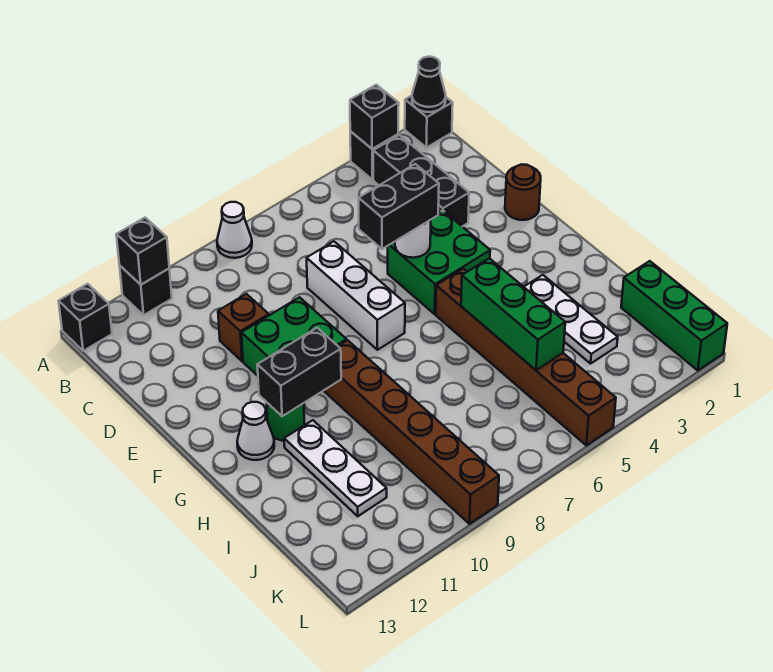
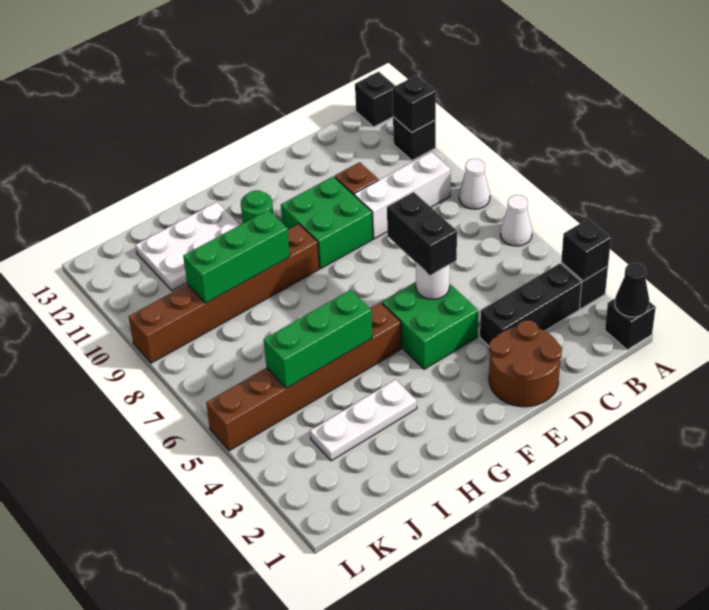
white 1x3 brick [307,241,405,350] -> white 1x3 brick moved to [354,152,451,239]
brown 1x1 round brick [505,164,541,220] -> brown 2x2 round brick [489,320,562,407]
black 1x2 brick [257,328,341,416] -> none
white 1x1 cone [237,402,274,460] -> white 1x1 cone moved to [500,195,532,246]
white 1x3 plate [284,420,387,516] -> white 2x3 plate [135,202,240,291]
green 1x3 brick [621,261,727,371] -> green 1x3 brick moved to [183,210,290,303]

